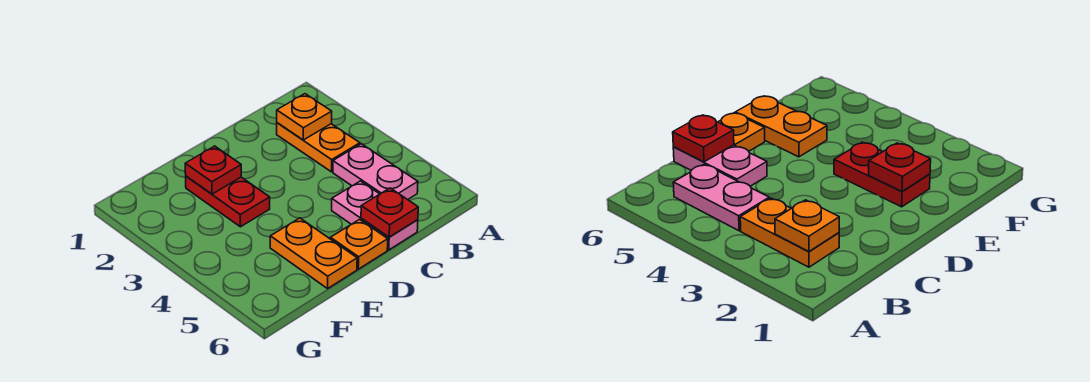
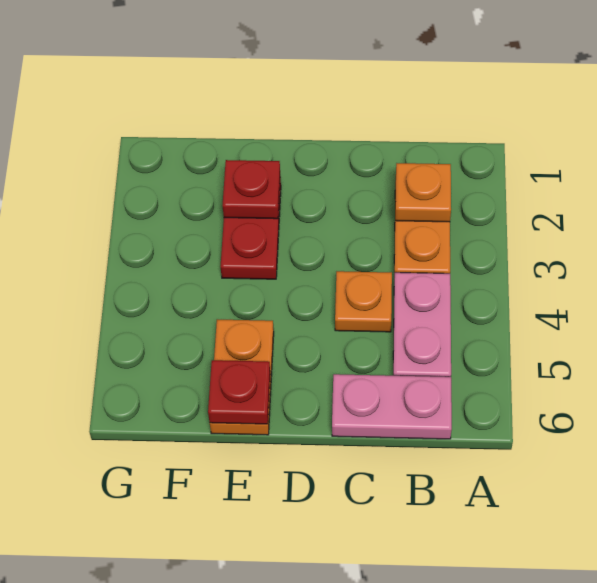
pink 1x2 plate [332,181,418,250] -> pink 1x2 plate turned to [332,374,452,439]
red 1x1 plate [361,188,418,237] -> red 1x1 plate moved to [208,360,270,424]
orange 1x1 plate [330,219,388,269] -> orange 1x1 plate moved to [335,271,392,332]

